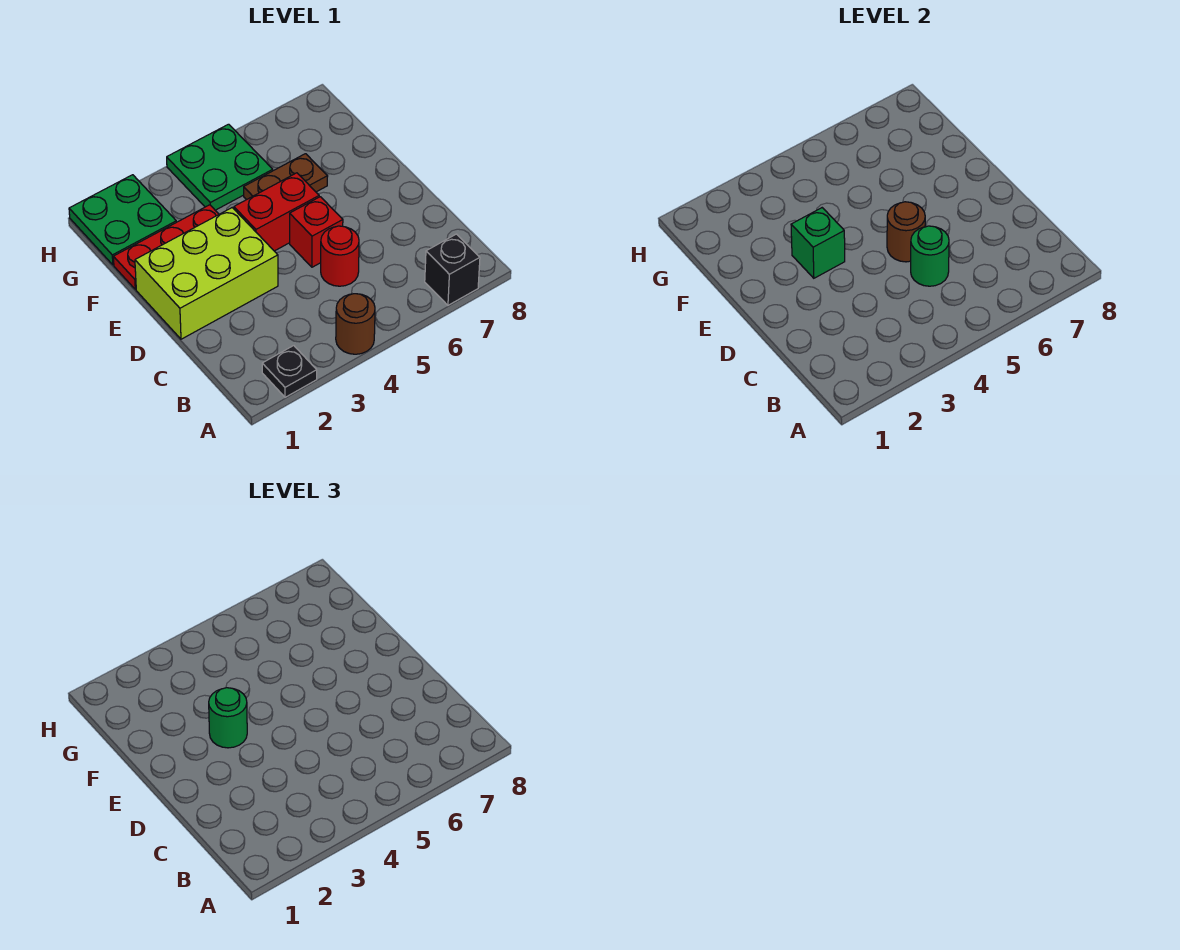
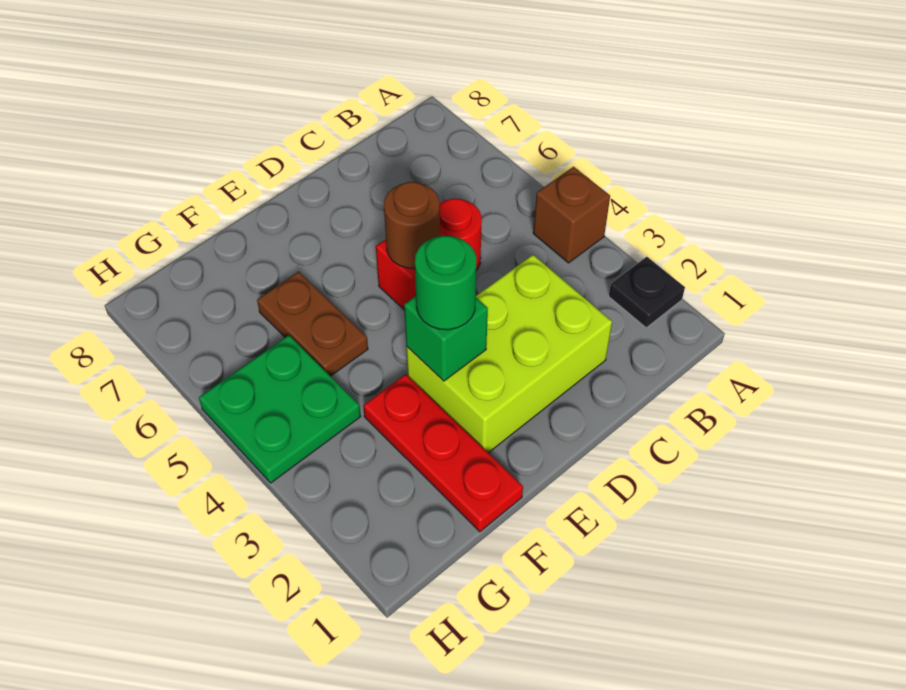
brown 1x1 round brick [336,294,375,354] -> brown 1x1 brick [533,167,610,263]
black 1x1 brick [425,234,480,305] -> none
green 1x1 round brick [911,226,949,286] -> none
lime 2x3 brick [135,208,278,339] -> lime 2x3 brick turned to [406,255,612,453]
red 1x2 brick [234,173,319,251] -> none
green 2x2 plate [69,175,176,265] -> none

